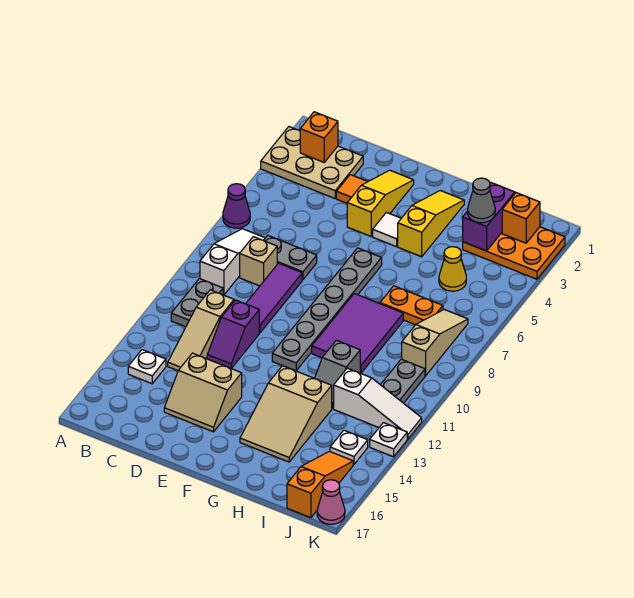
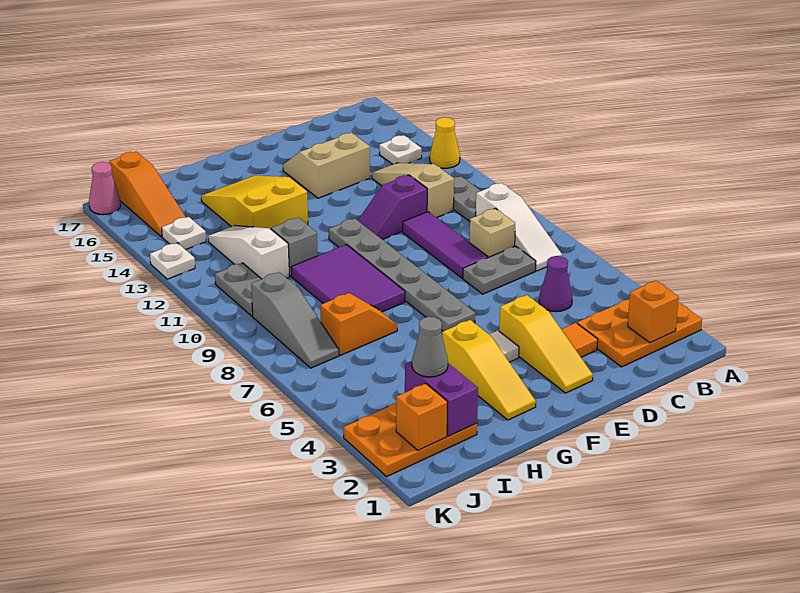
tan 2x3 plate [261,127,363,198] -> orange 2x3 plate [577,299,702,367]
purple 1x1 cone [223,184,250,228] -> purple 1x1 cone moved to [539,256,572,312]
purple 1x2 slope [207,300,259,368] -> purple 1x2 slope turned to [358,175,427,240]
tan 2x3 slope [240,366,332,462] -> yellow 2x3 slope [201,176,308,228]
orange 1x2 plate [380,286,443,325] -> orange 1x2 slope [320,293,397,355]
yellow 1x1 cone [439,247,466,291] -> yellow 1x1 cone moved to [430,117,460,168]
white 1x3 slope [334,368,422,439] -> white 1x3 slope turned to [208,226,289,279]
tan 1x3 slope [402,310,468,376] -> grey 1x3 slope [251,272,339,368]

